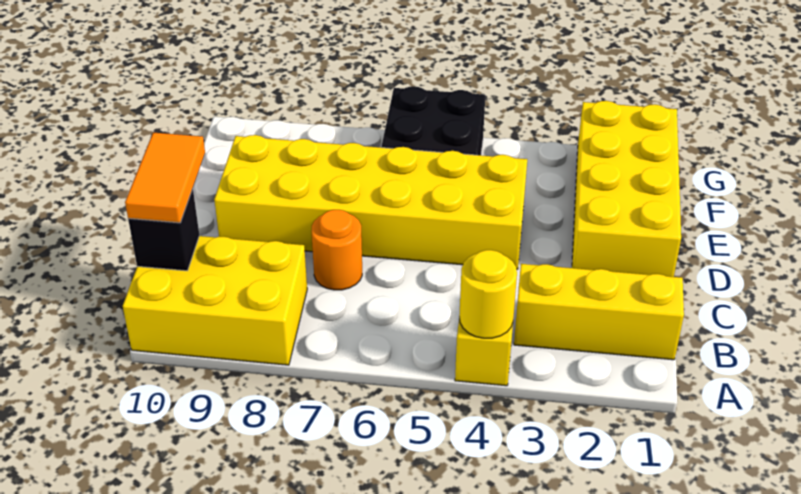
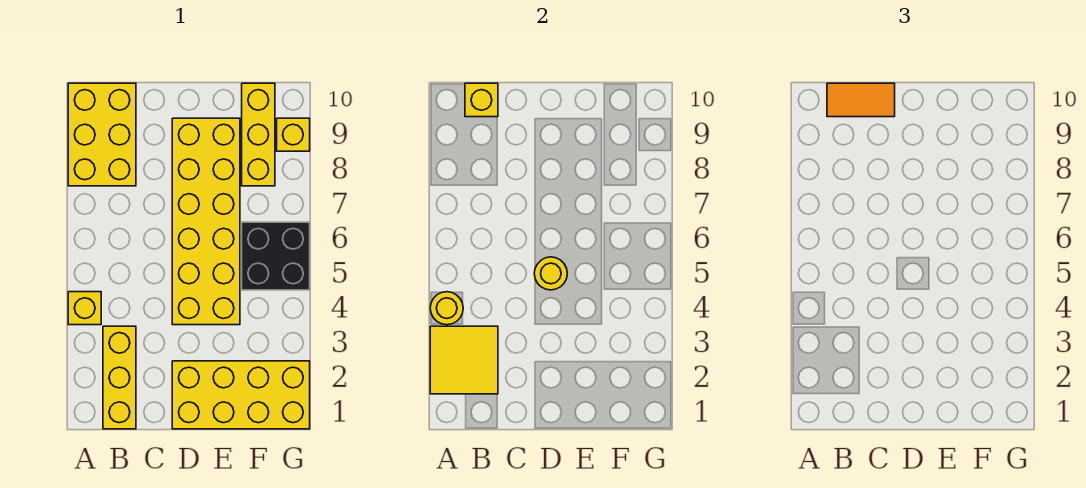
none -> yellow 2x2 tile [430,326,498,394]
black 1x1 brick [128,189,199,271] -> yellow 1x1 brick [465,83,498,117]
orange 1x1 round brick [311,210,362,290] -> none
none -> yellow 1x1 round brick [534,257,567,290]
none -> yellow 1x3 brick [242,83,275,186]
none -> yellow 1x1 brick [277,118,310,151]

